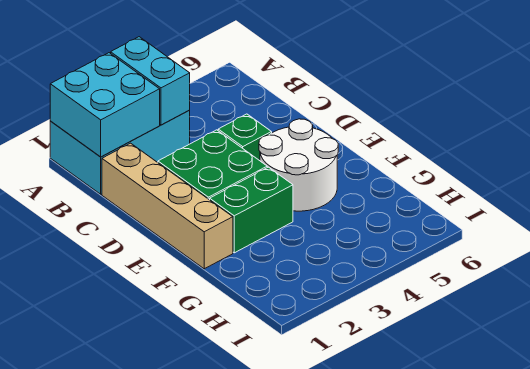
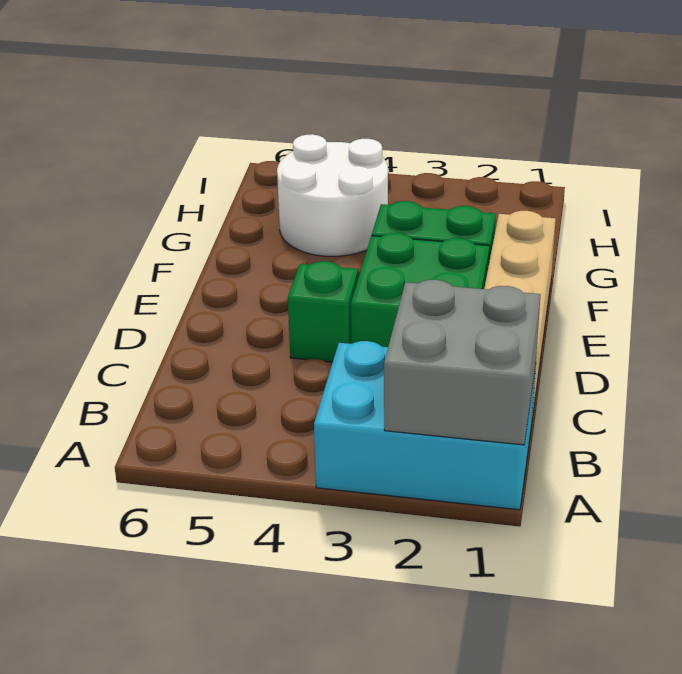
cyan 2x2 brick [50,53,160,157] -> grey 2x2 brick [384,280,541,445]
cyan 1x2 brick [111,37,190,125] -> none
white 2x2 round brick [259,119,338,211] -> white 2x2 round brick moved to [277,134,388,256]

